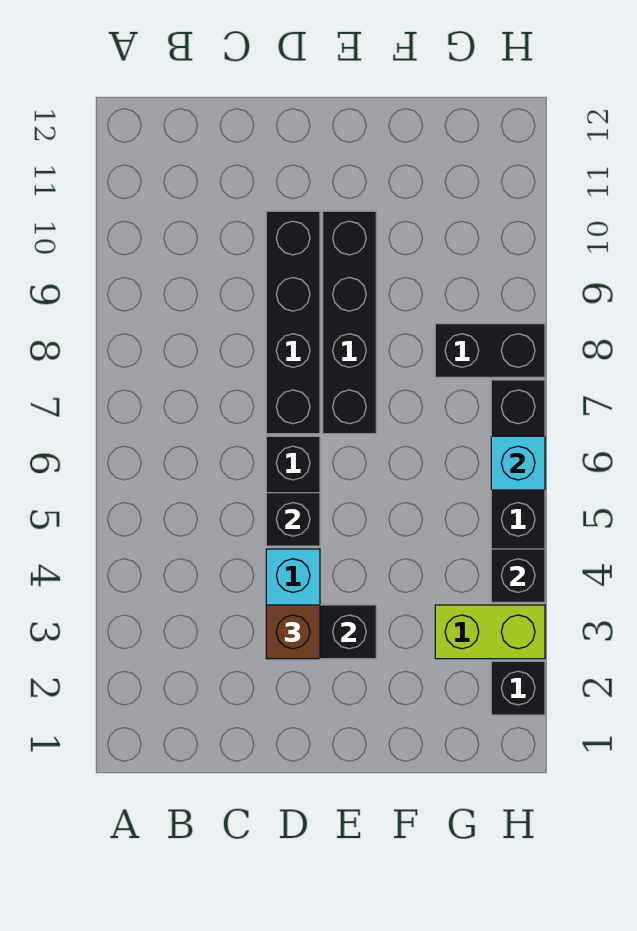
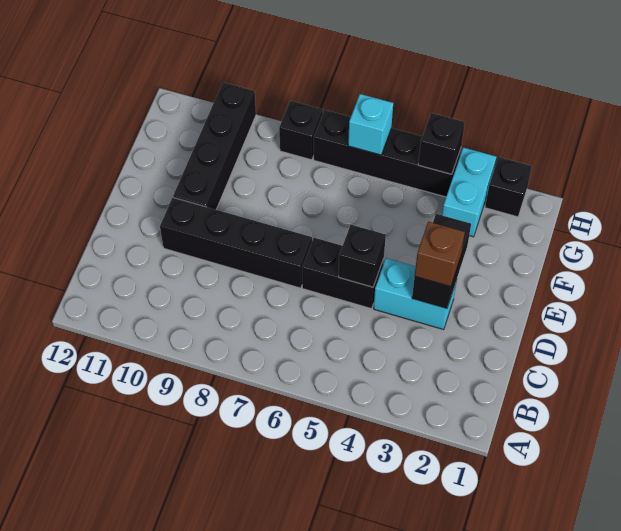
black 1x4 brick [323,211,376,434] -> black 1x4 brick turned to [173,82,256,210]
lime 1x2 brick [435,605,545,659] -> cyan 1x2 brick [442,147,496,237]
black 1x2 brick [435,324,545,377] -> black 1x1 brick [279,101,323,160]

